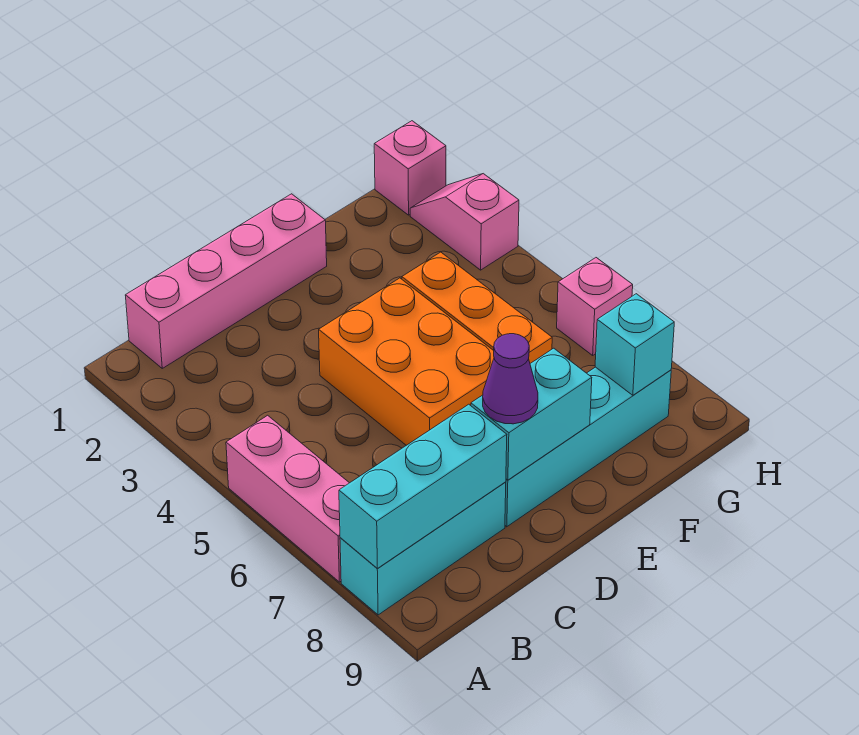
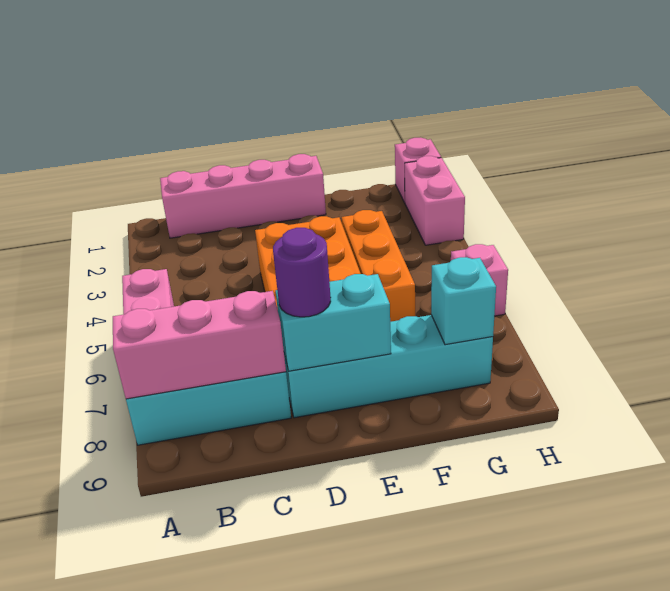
cyan 1x3 brick [339,404,507,568] -> pink 1x3 brick [113,291,286,399]
purple 1x1 cone [483,334,538,424] -> purple 1x1 round brick [273,228,331,317]
pink 1x2 slope [410,174,519,270] -> pink 1x2 brick [405,156,465,245]

